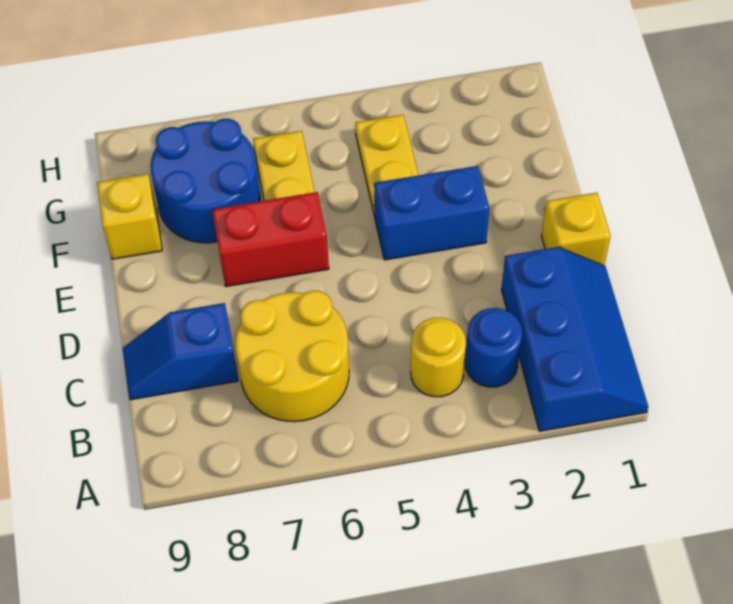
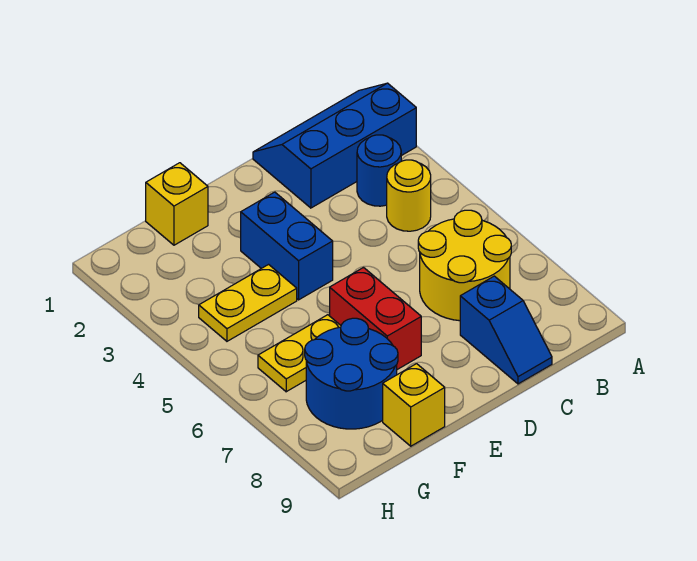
yellow 1x1 brick [541,193,611,265] -> yellow 1x1 brick moved to [146,163,208,245]

